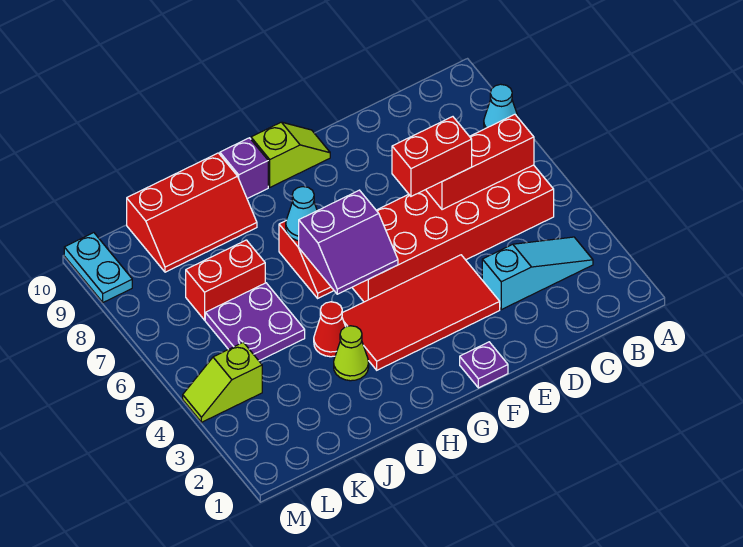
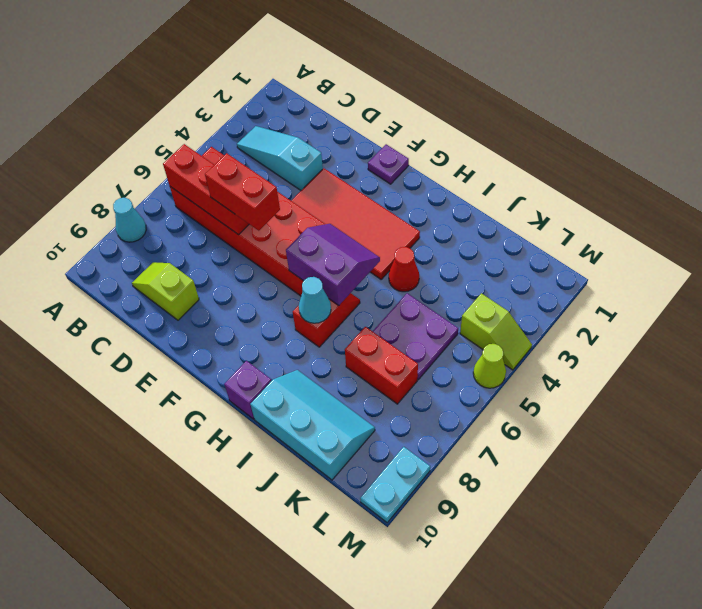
lime 1x2 slope [251,122,330,187] -> lime 1x2 slope moved to [132,262,199,320]
lime 1x1 cone [334,326,369,381] -> lime 1x1 cone moved to [473,344,506,388]
red 2x3 slope [127,153,257,272] -> cyan 2x3 slope [250,370,375,480]

